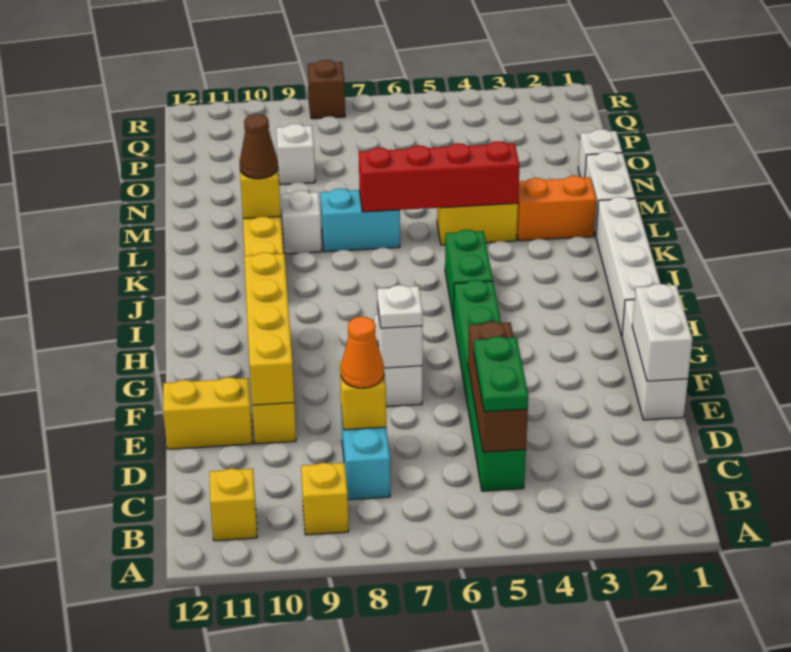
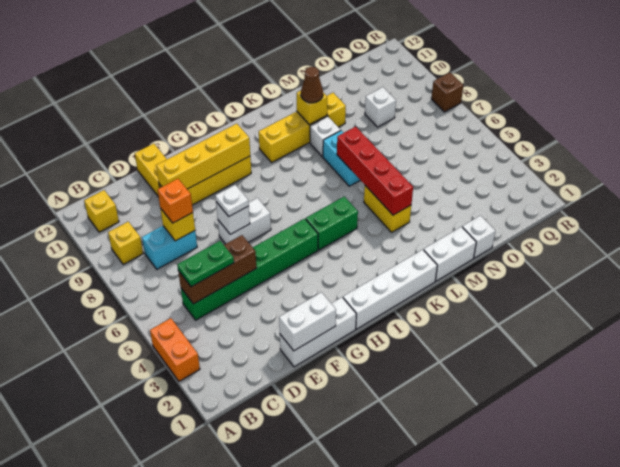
orange 1x1 cone [341,316,384,388] -> orange 1x1 brick [158,179,193,223]
orange 1x2 brick [517,176,596,241] -> orange 1x2 brick moved to [150,318,200,381]

